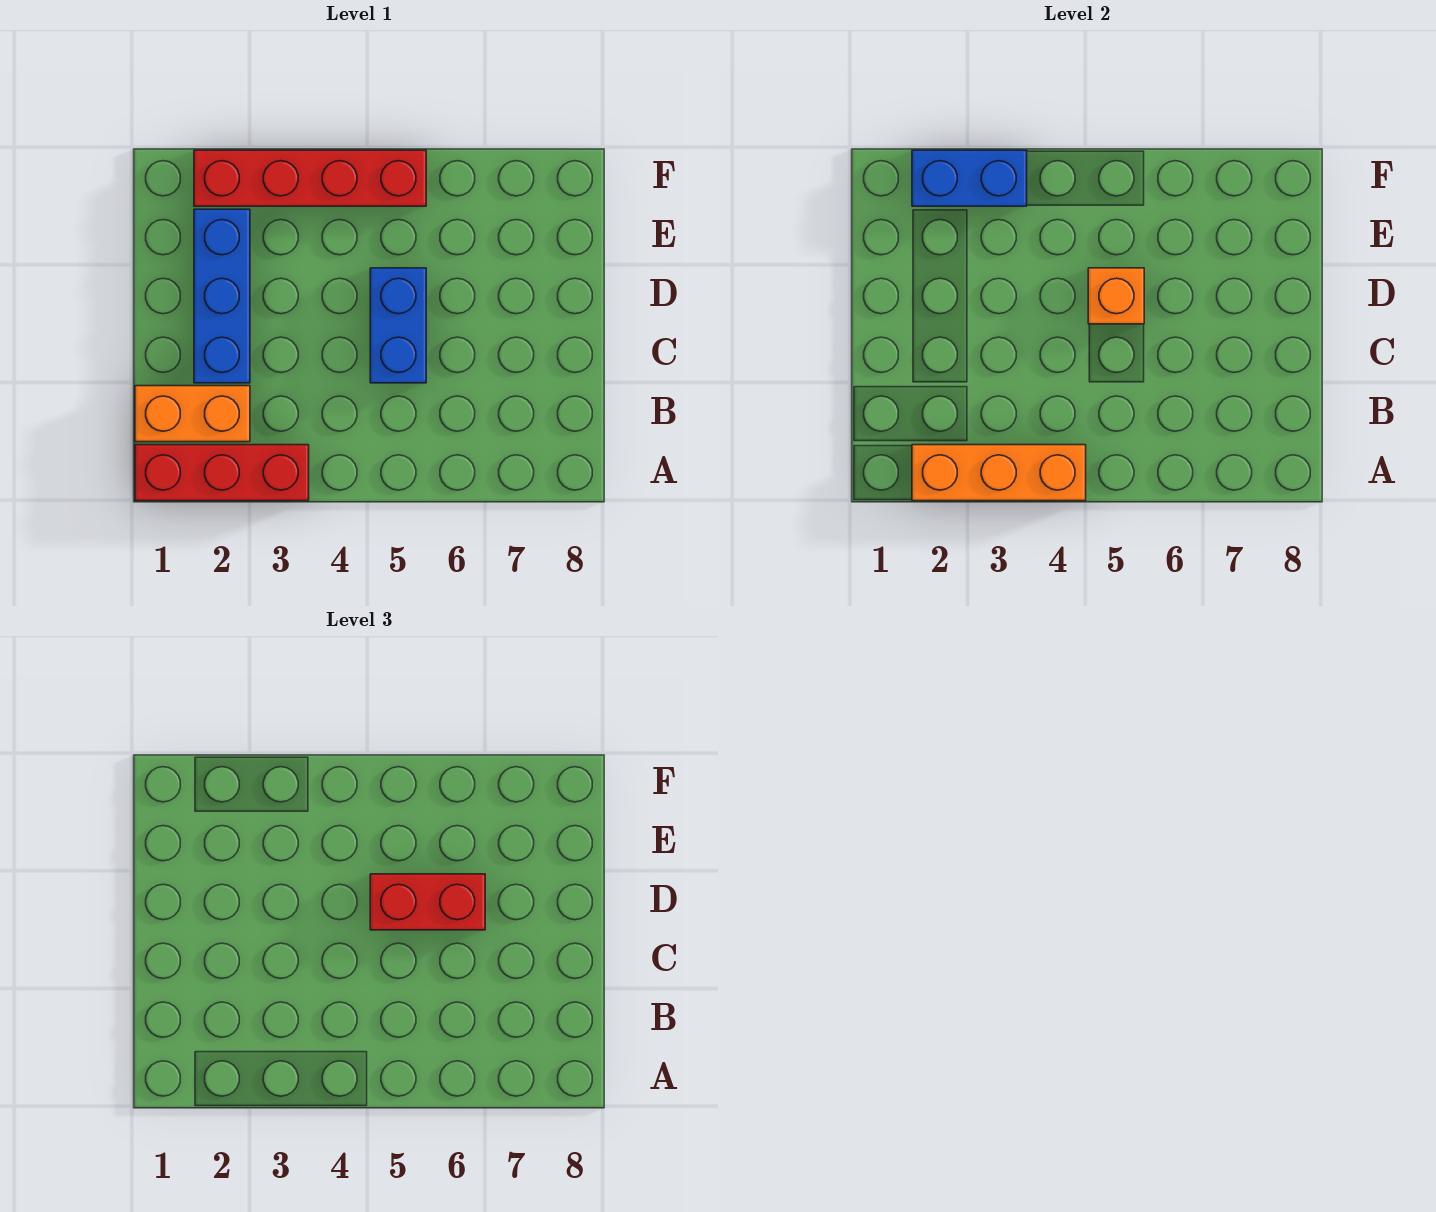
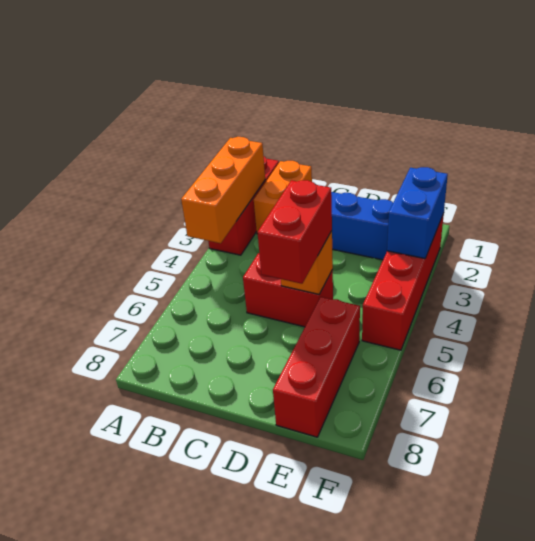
blue 1x2 brick [370,268,426,383] -> red 1x2 brick [243,253,333,327]
none -> red 1x3 brick [273,297,360,437]

